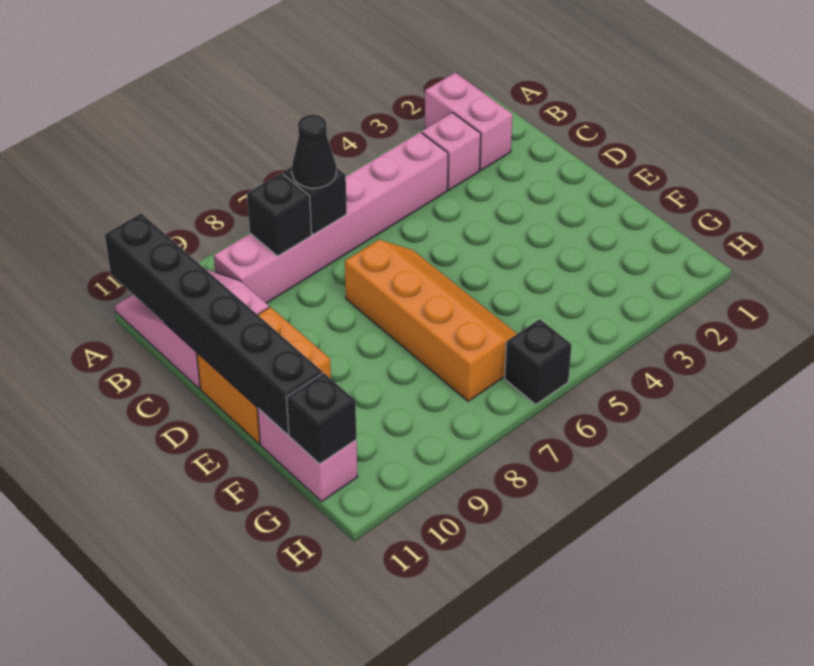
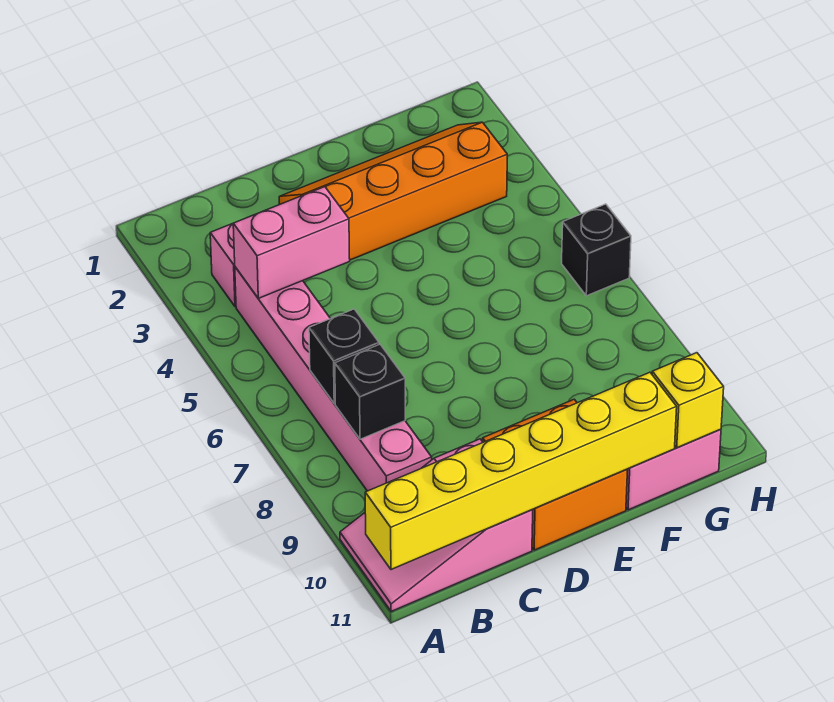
pink 1x2 brick [425,73,513,170] -> pink 1x2 brick moved to [233,187,350,298]
black 1x6 brick [105,213,322,435] -> yellow 1x6 brick [365,372,677,570]
black 1x1 cone [292,115,336,188] -> none
orange 2x4 slope [345,240,517,401] -> orange 2x4 slope moved to [279,122,507,260]
black 1x1 brick [286,373,356,464] -> yellow 1x1 brick [652,353,724,448]

